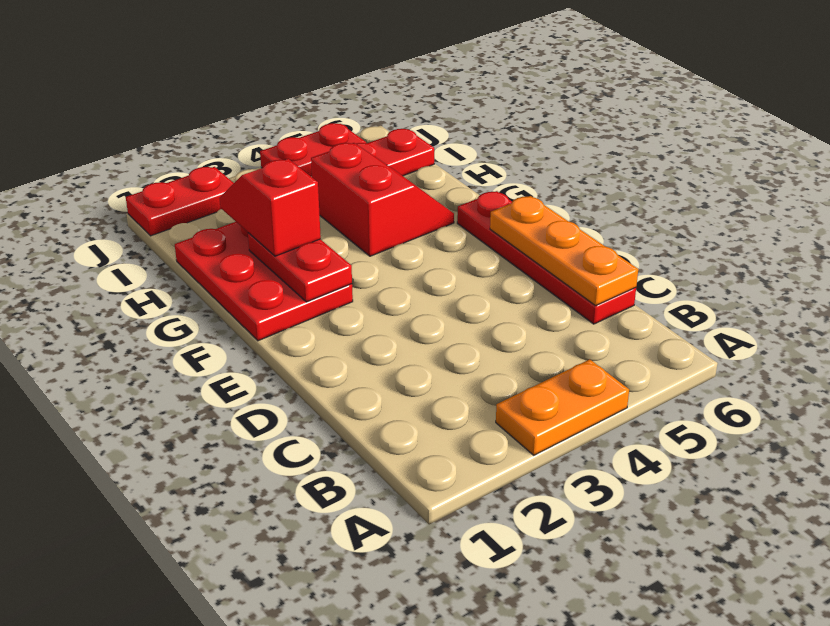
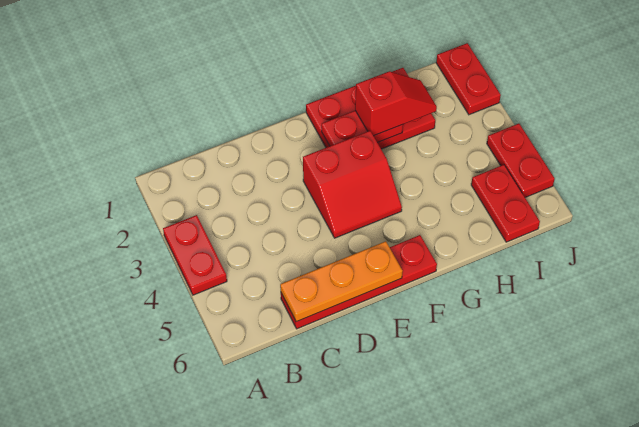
orange 1x2 plate [496,359,629,455] -> red 1x2 plate [163,215,227,295]
red 2x2 slope [311,143,454,256] -> red 2x2 slope moved to [303,131,402,238]

